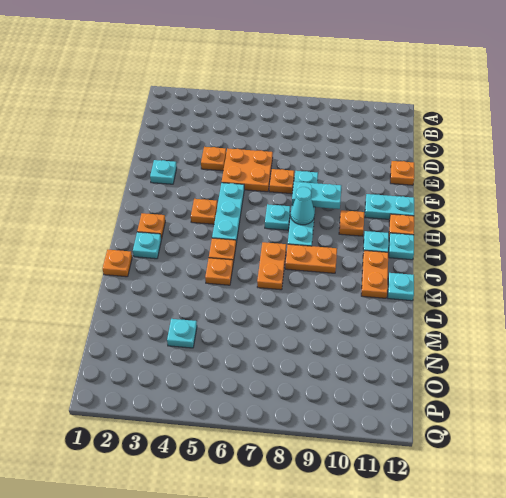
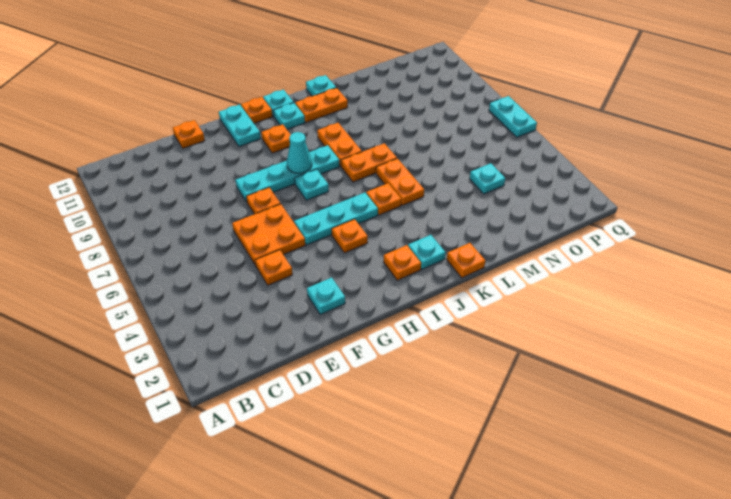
cyan 1x2 plate [292,182,341,209] -> cyan 1x2 plate moved to [489,96,537,137]
orange 1x1 plate [205,258,233,285] -> orange 1x2 plate [376,159,424,205]

